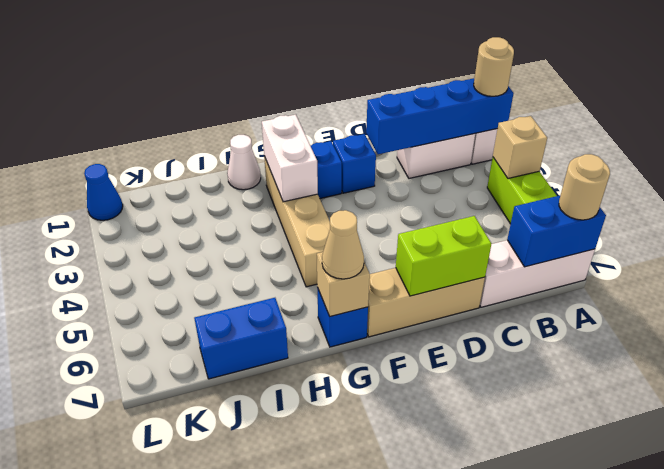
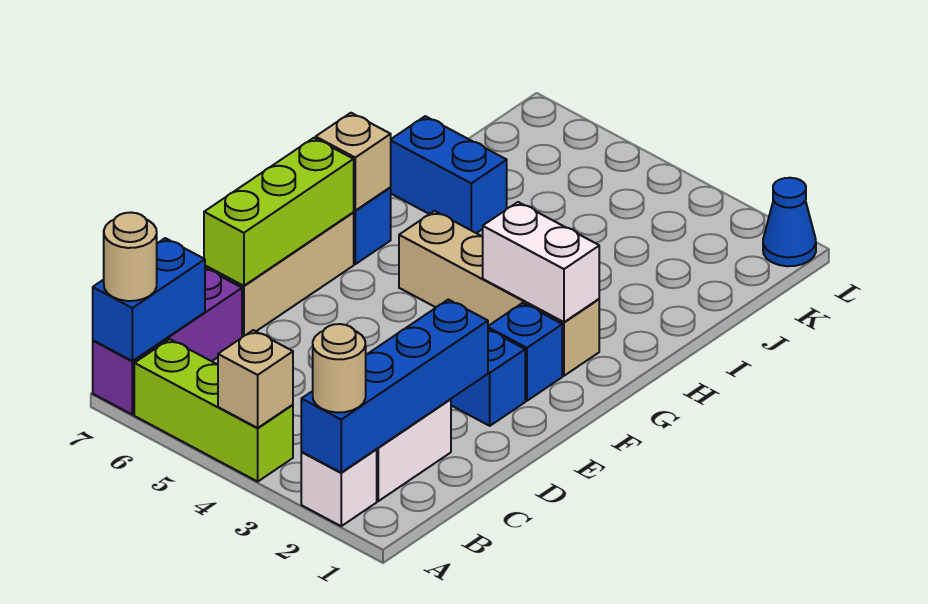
white 1x3 brick [480,240,595,307] -> purple 1x3 brick [93,268,242,415]
lime 1x2 brick [396,216,491,296] -> lime 1x3 brick [204,138,354,286]
tan 1x1 cone [322,210,364,279] -> none
white 1x1 cone [227,135,261,190] -> none
blue 1x2 brick [194,298,288,379] -> blue 1x2 brick turned to [390,116,507,233]

